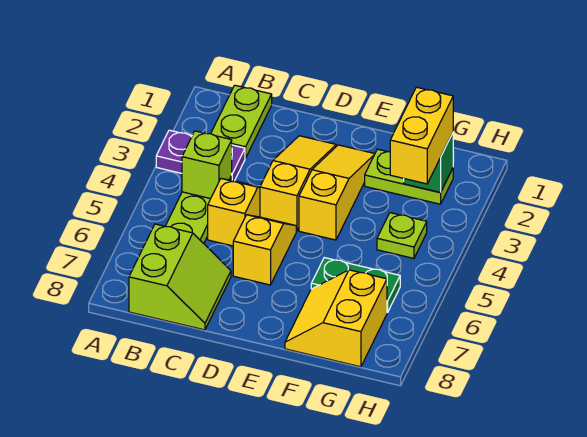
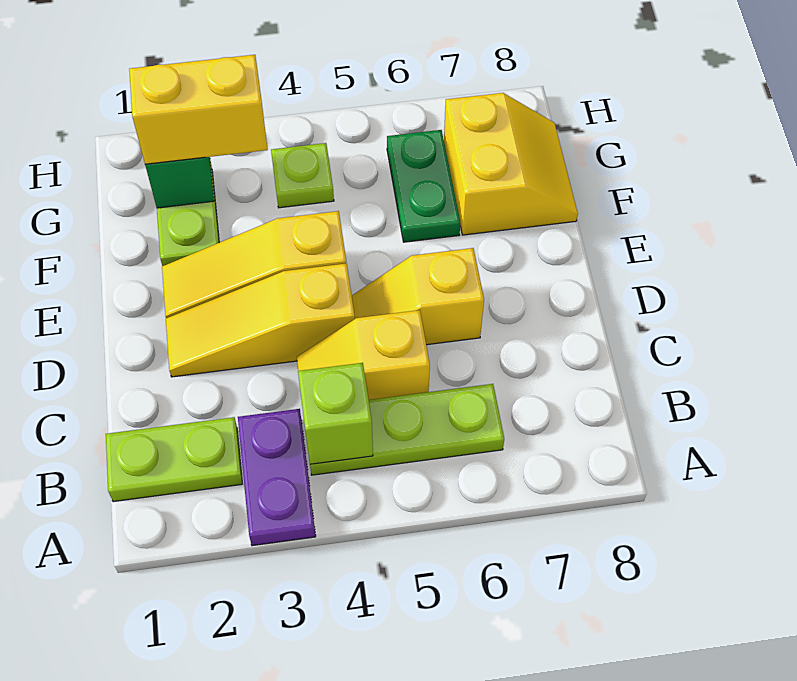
lime 2x2 slope [129,224,231,330] -> none
yellow 2x2 slope [285,270,387,367] -> yellow 2x2 slope turned to [444,93,578,235]

